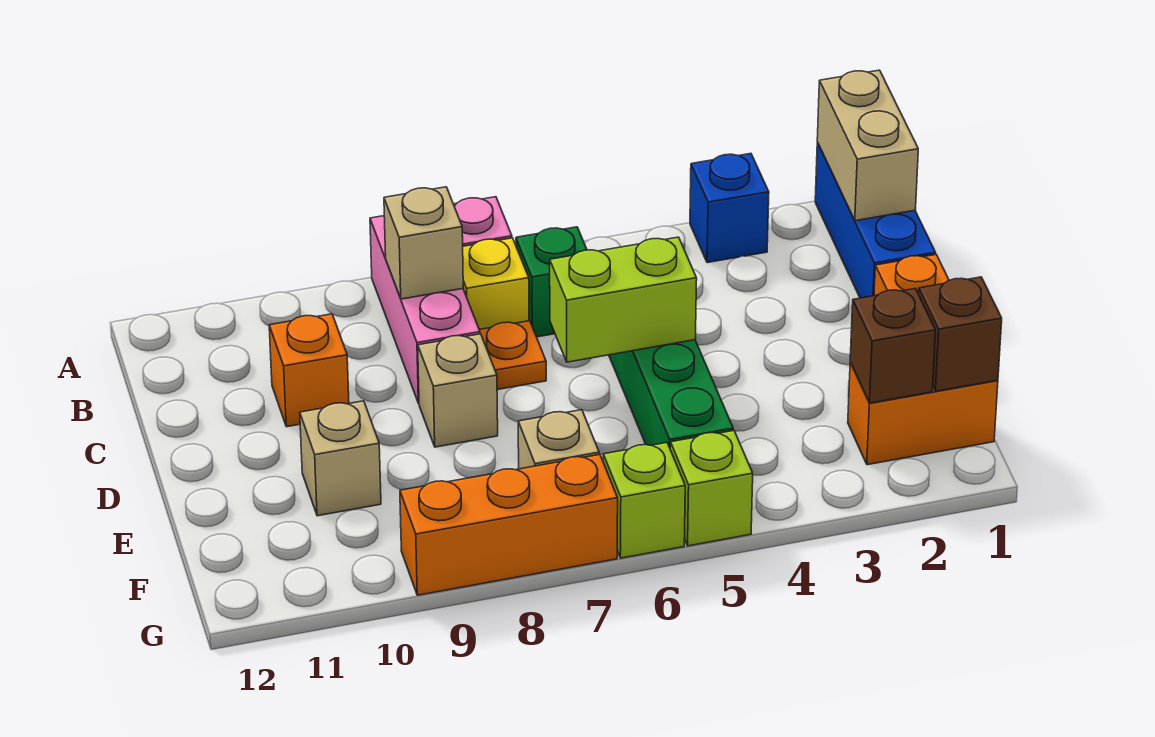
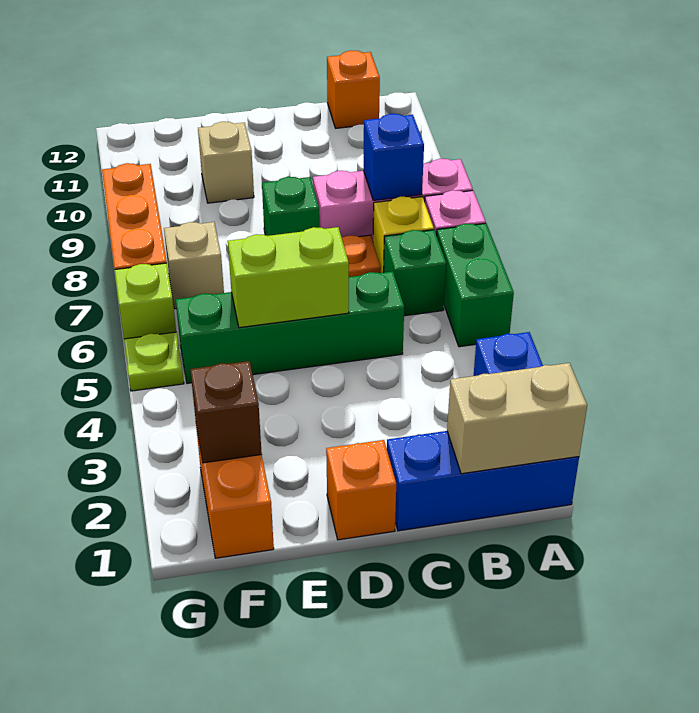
none -> green 1x2 brick [437,223,514,347]
tan 1x1 brick [384,187,463,299] -> blue 1x1 brick [363,114,424,200]
orange 1x1 brick [269,314,349,427] -> orange 1x1 brick moved to [327,51,380,128]
lime 1x2 brick [550,237,697,362] -> lime 1x2 brick turned to [228,227,349,328]
tan 1x1 brick [418,334,498,447] -> green 1x1 brick [262,177,319,236]
brown 1x1 brick [919,277,1002,391] -> none
lime 1x1 brick [670,430,753,546] -> lime 1x1 plate [124,332,184,391]

